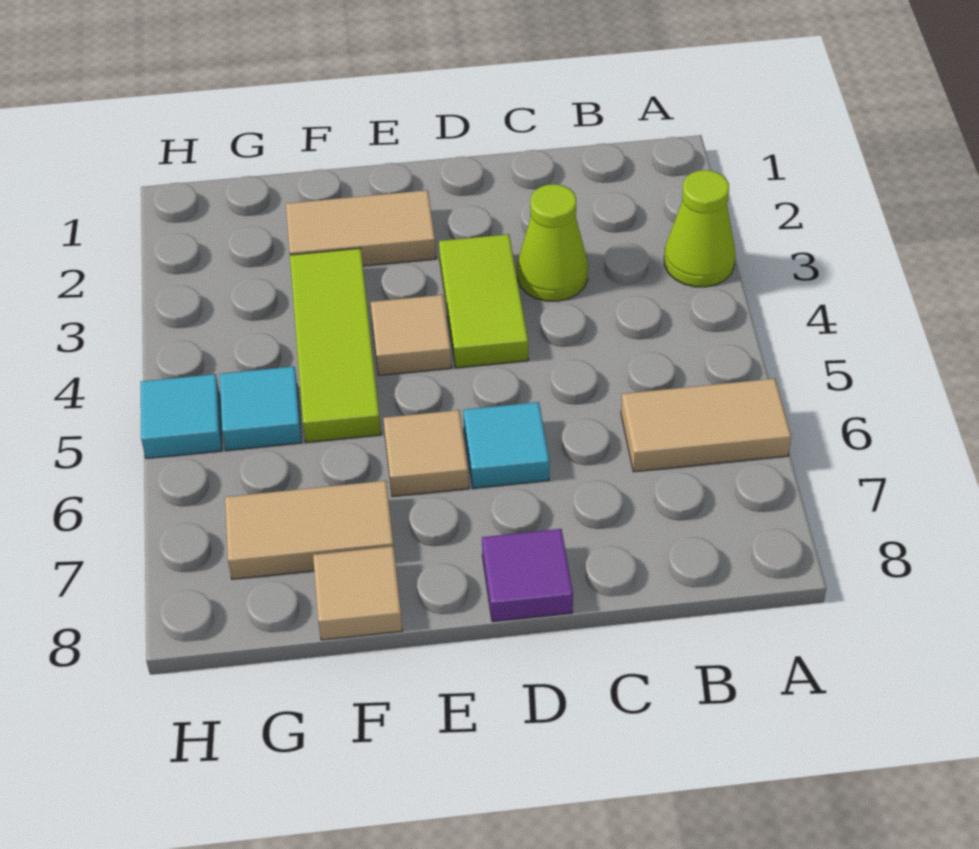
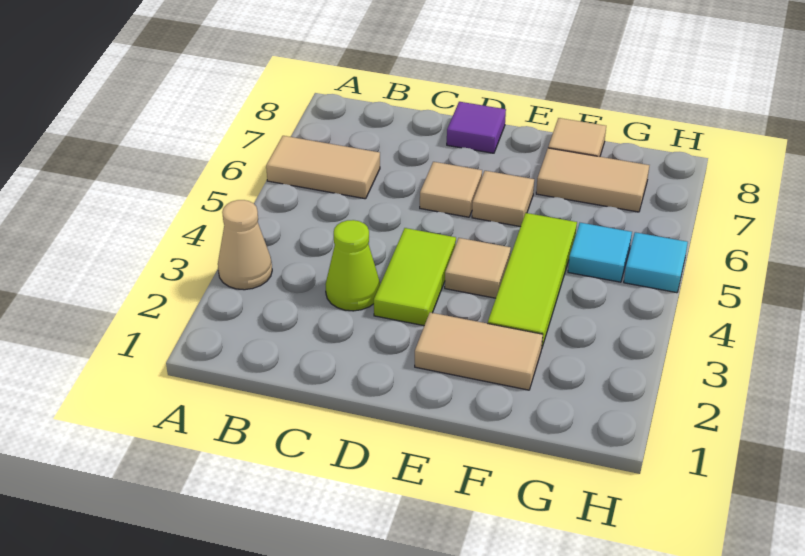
lime 1x1 cone [664,170,735,287] -> tan 1x1 cone [218,200,272,290]
cyan 1x1 tile [463,402,550,488] -> tan 1x1 tile [420,162,482,217]

